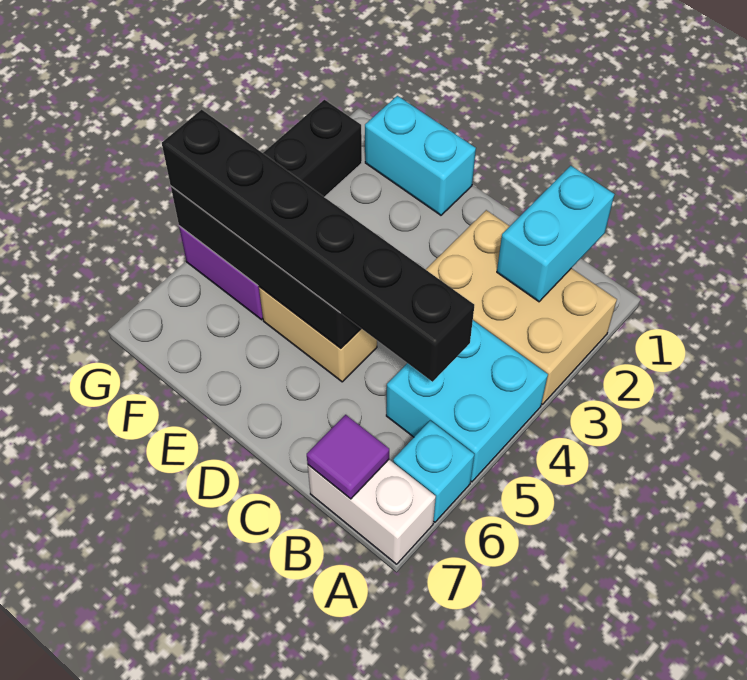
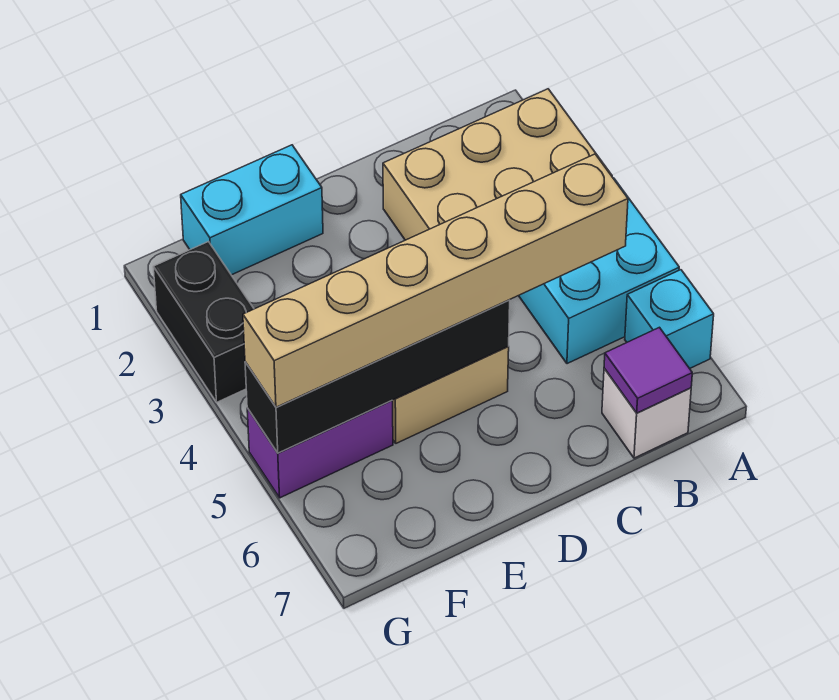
white 1x2 brick [308,460,436,564] -> white 1x1 brick [602,369,691,458]
cyan 1x2 brick [497,166,614,302] -> none
black 1x6 brick [162,110,474,382] -> tan 1x6 brick [243,154,628,407]

